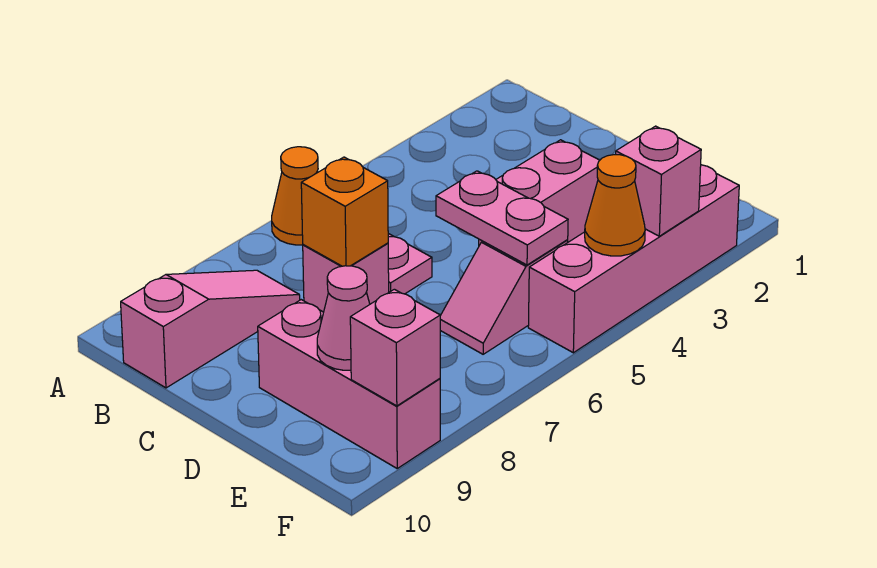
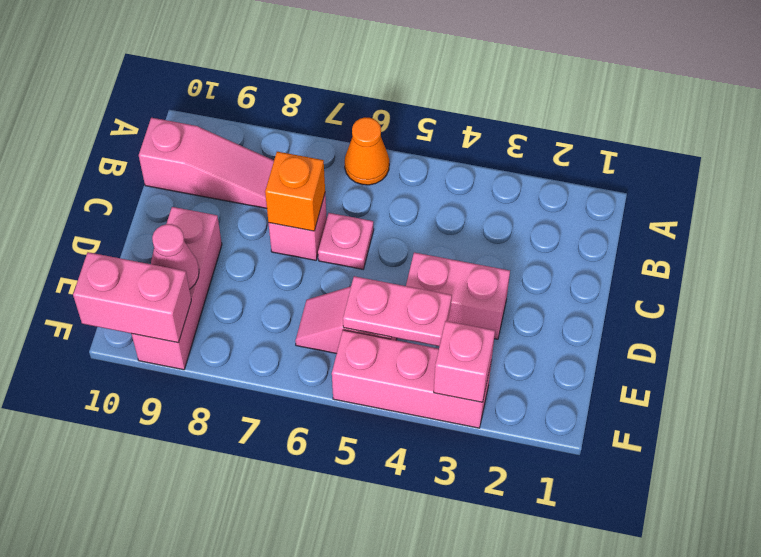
pink 1x2 plate [436,171,568,265] -> pink 1x2 plate turned to [343,276,452,346]
pink 1x4 brick [528,165,739,353] -> pink 1x3 brick [332,330,491,428]
orange 1x1 cone [585,155,645,256] -> none
pink 1x1 brick [350,289,440,406] -> pink 1x2 brick [73,252,191,343]

